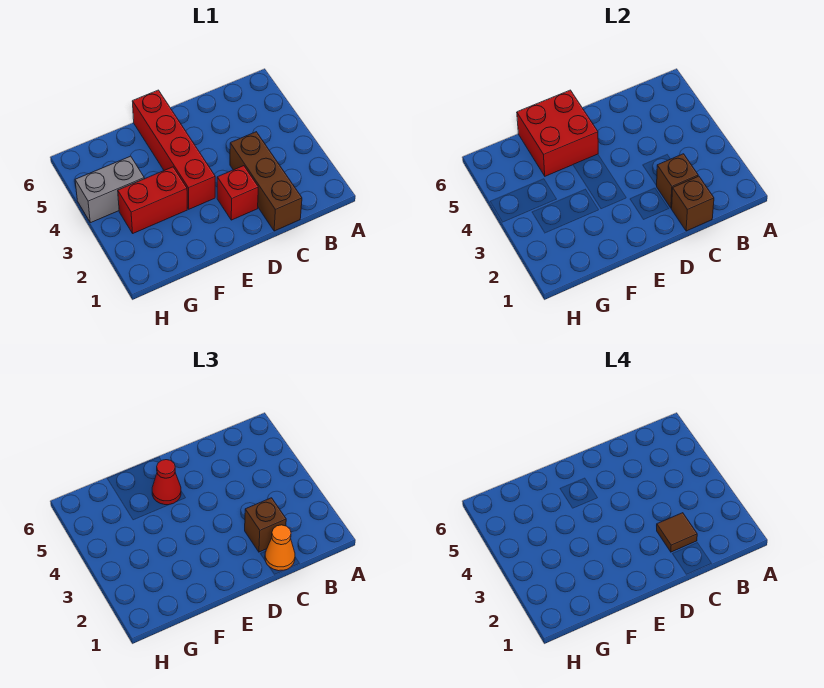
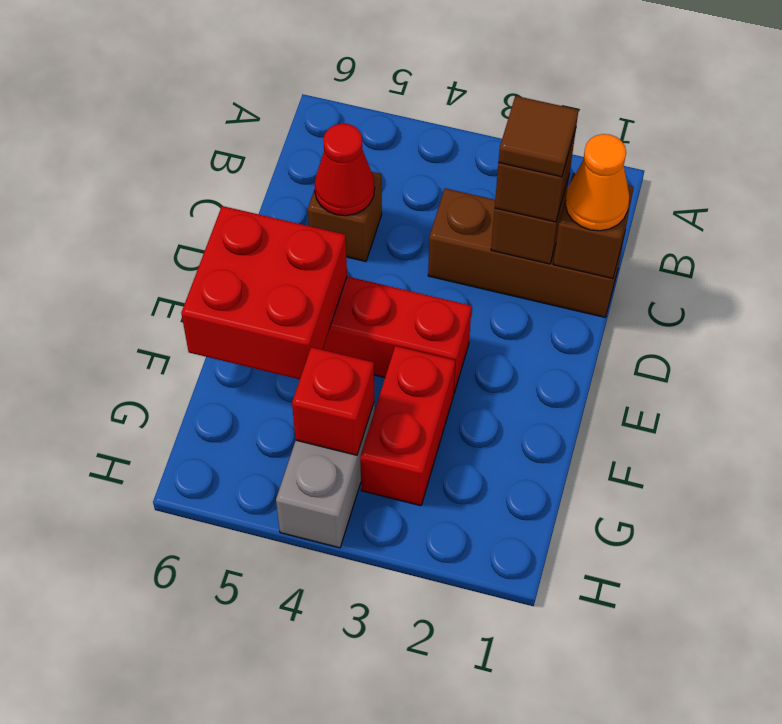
none -> brown 1x1 brick [308,172,382,262]
red 1x1 brick [217,166,258,220] -> red 1x1 brick moved to [292,347,374,455]
red 1x1 cone [152,460,181,505] -> red 1x1 cone moved to [315,124,375,216]

